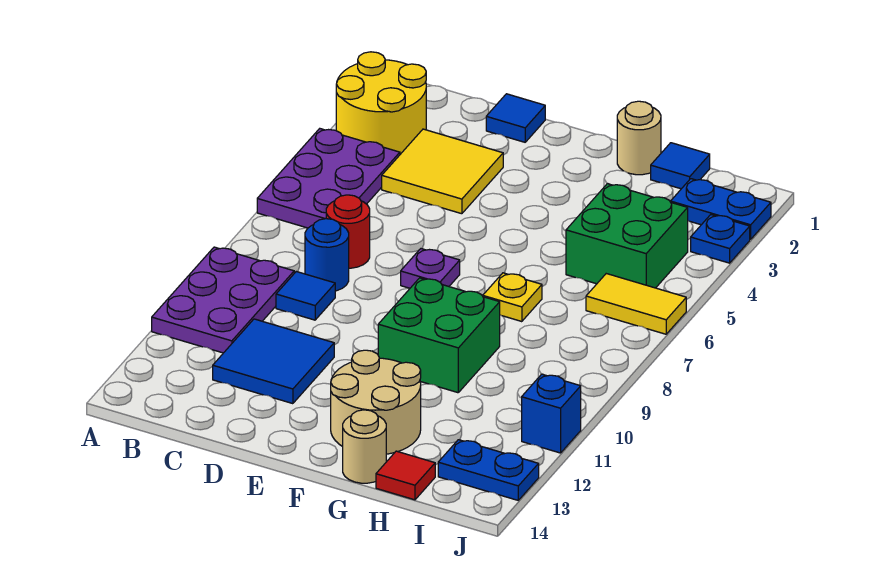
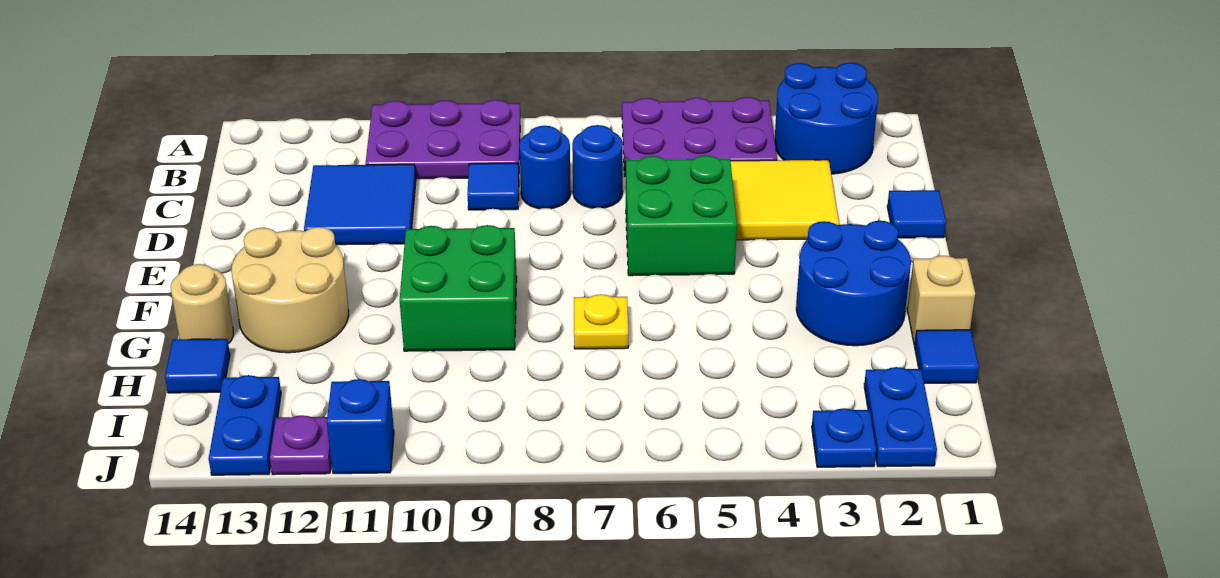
yellow 2x2 round brick [336,52,426,154] -> blue 2x2 round brick [775,63,878,174]
red 1x1 round brick [326,195,370,268] -> blue 1x1 round brick [572,125,623,208]
purple 1x1 plate [401,249,460,288] -> purple 1x1 plate moved to [270,415,331,475]
none -> blue 2x2 round brick [796,221,911,346]
tan 1x1 round brick [617,101,661,175] -> tan 1x1 brick [907,256,975,345]
green 2x2 brick [566,184,688,288] -> green 2x2 brick moved to [626,156,737,276]
red 1x1 tile [376,451,435,500] -> blue 1x1 tile [165,339,230,393]
yellow 1x2 tile [586,274,686,334] -> none

